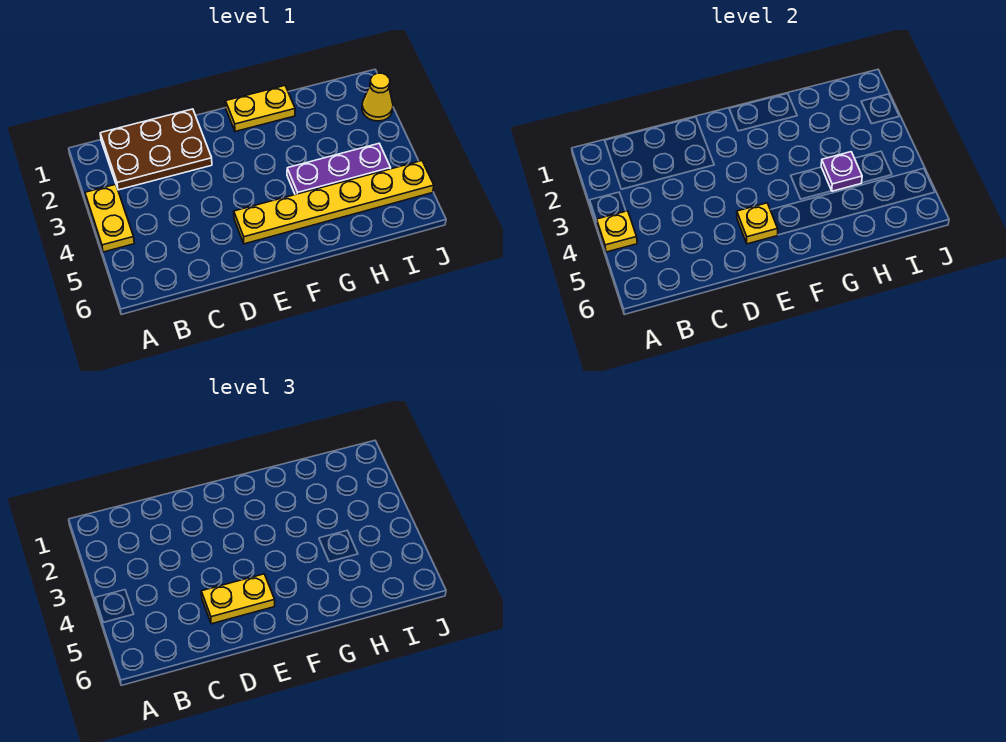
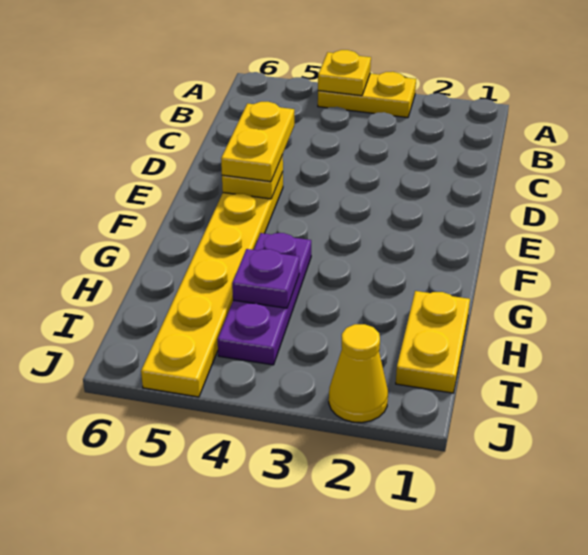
brown 2x3 plate [100,109,212,190] -> none
yellow 1x2 plate [225,86,295,132] -> yellow 1x2 plate moved to [396,291,470,393]

